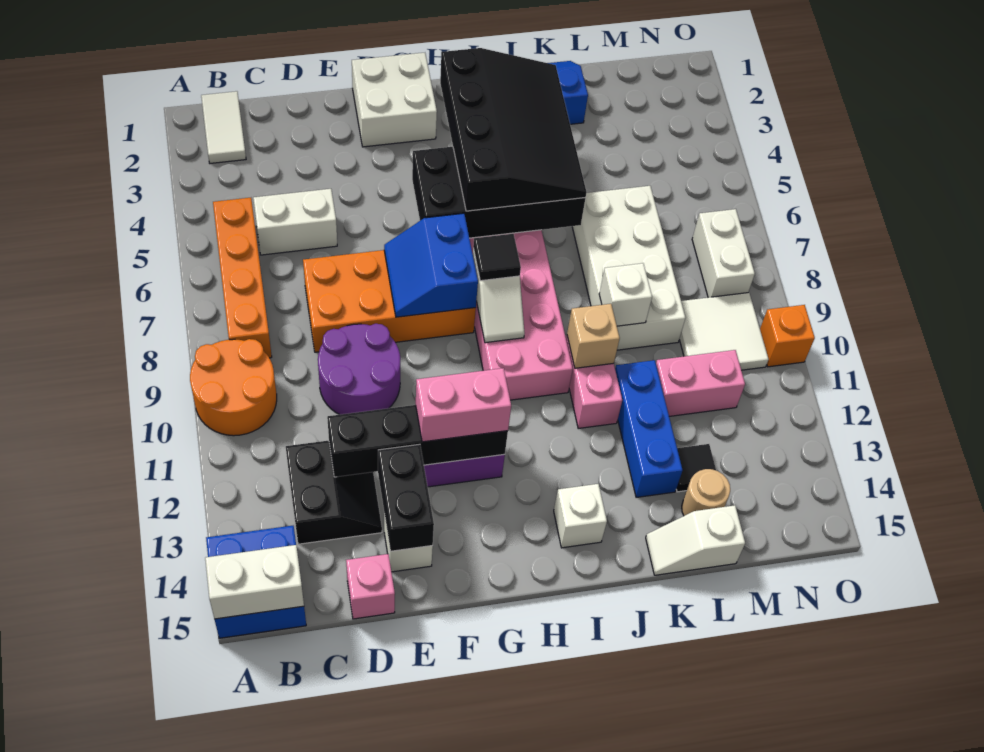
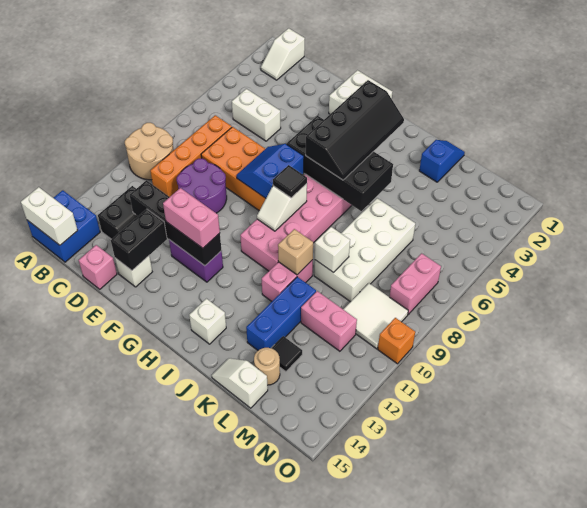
orange 2x2 round brick [190,339,277,436] -> tan 2x2 round brick [125,123,174,180]
white 1x2 tile [201,91,246,163] -> white 1x2 slope [261,28,305,80]
orange 1x4 brick [213,198,272,358] -> orange 1x4 brick moved to [150,115,232,197]
black 3x4 slope [440,48,587,211] -> black 2x4 slope [306,80,404,180]
white 1x2 brick [692,209,755,298] -> pink 1x2 brick [390,253,441,314]

